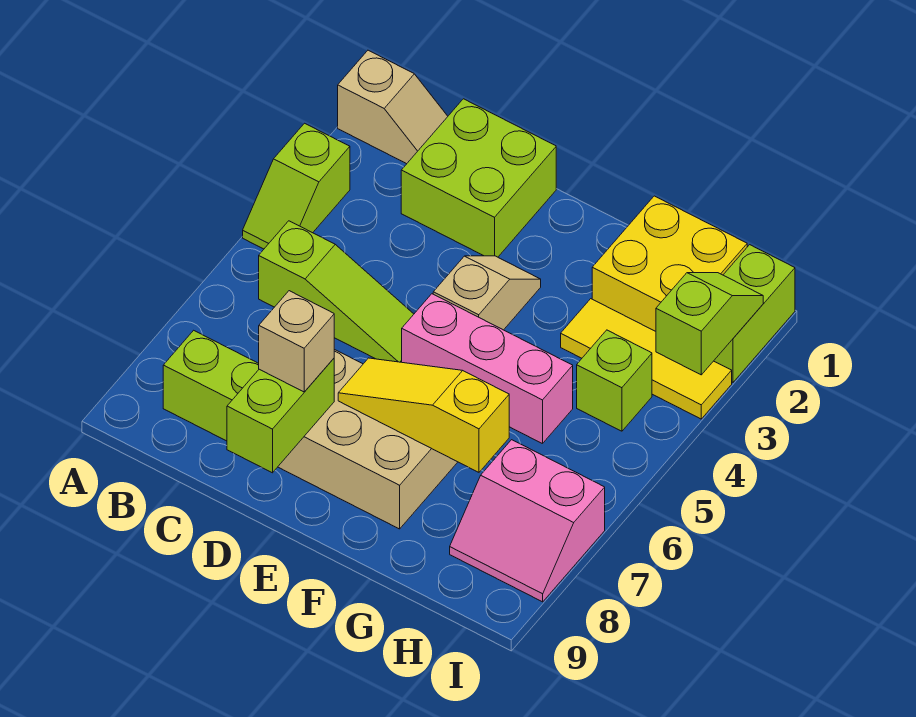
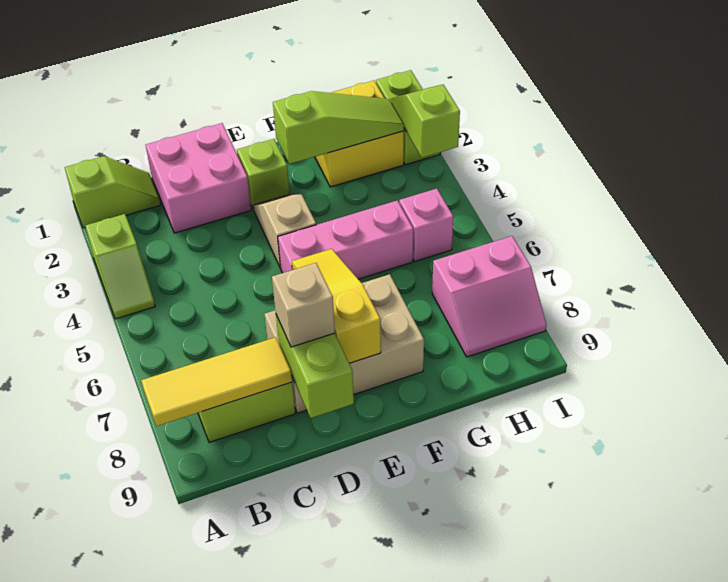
tan 1x2 slope [338,50,448,164] -> lime 1x2 slope [65,156,161,228]
lime 1x3 slope [259,221,414,362] -> lime 1x3 slope moved to [273,91,404,164]
lime 2x2 brick [401,99,556,257] -> pink 2x2 brick [146,123,251,233]
yellow 1x3 slope [338,358,509,472] -> yellow 1x3 slope turned to [292,249,381,364]
yellow 1x3 tile [561,299,732,419] -> yellow 1x3 tile moved to [141,337,292,426]
lime 1x1 brick [577,330,652,431] -> lime 1x1 brick moved to [237,139,290,209]
none -> pink 1x1 brick [399,189,453,261]

